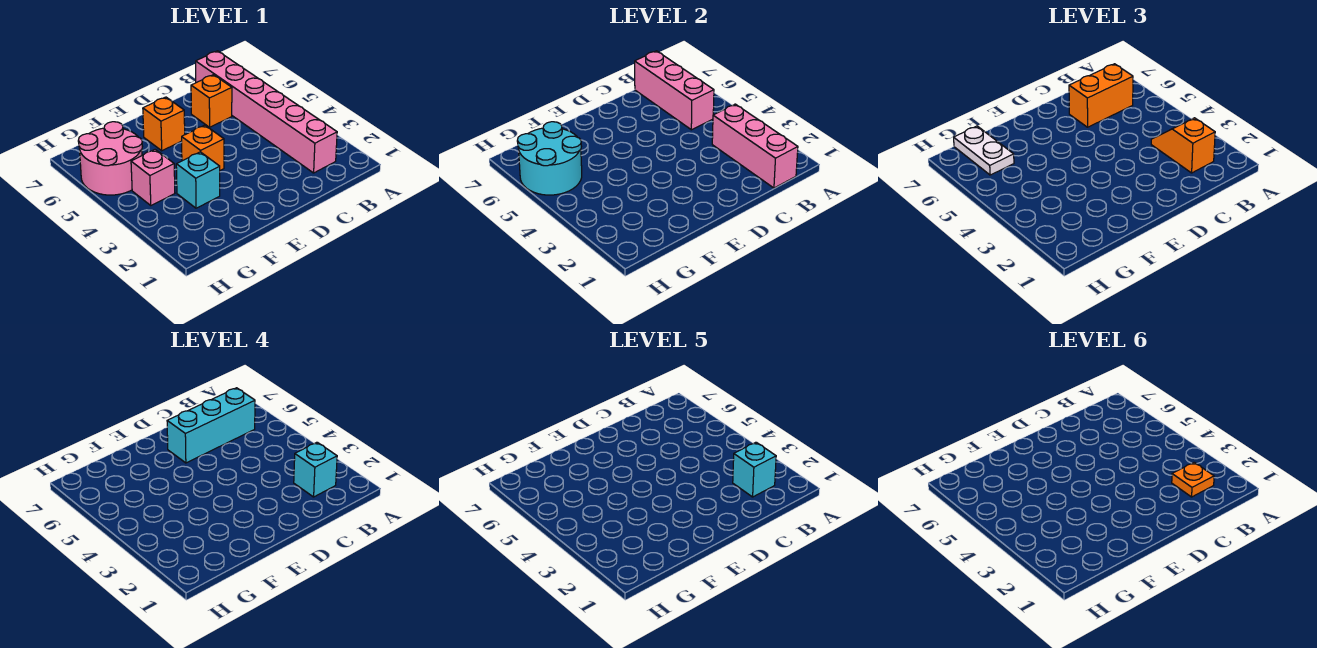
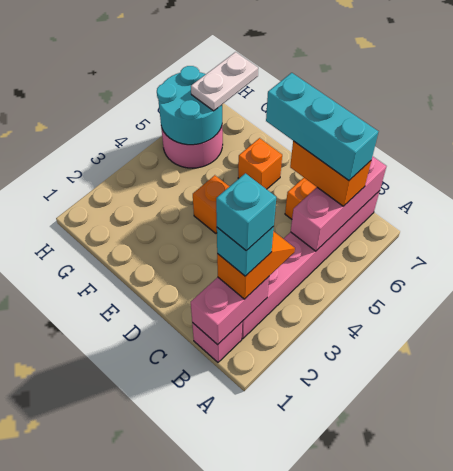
pink 1x3 brick [712,104,798,188] -> pink 1x2 brick [191,277,269,345]
orange 1x1 plate [1172,462,1214,497] -> none
cyan 1x1 brick [176,152,220,208] -> none
pink 1x1 brick [131,149,175,206] -> pink 1x1 brick moved to [192,322,242,362]

